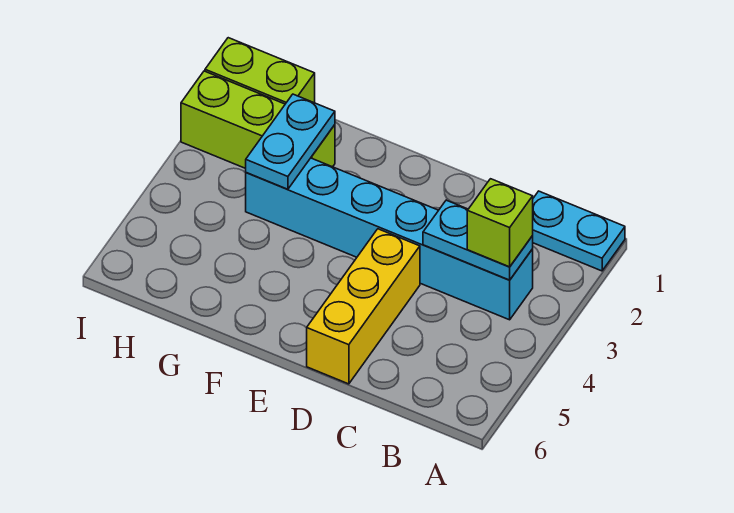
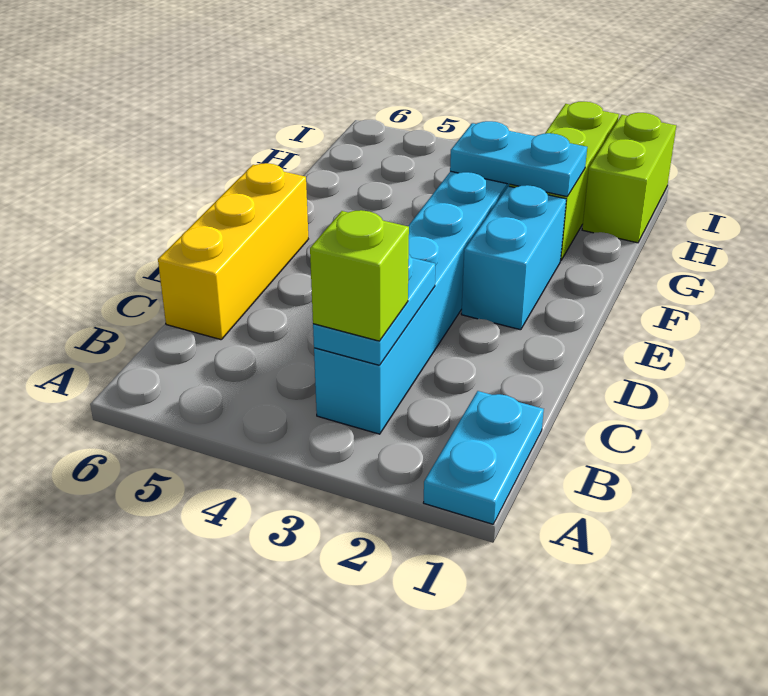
yellow 1x3 brick [307,229,420,384] -> yellow 1x3 brick turned to [158,163,308,340]
none -> cyan 1x2 brick [461,185,566,330]

